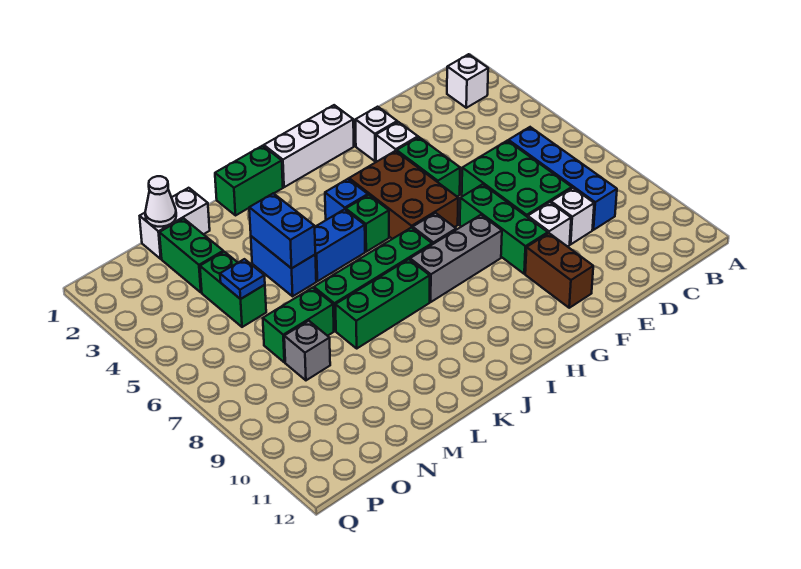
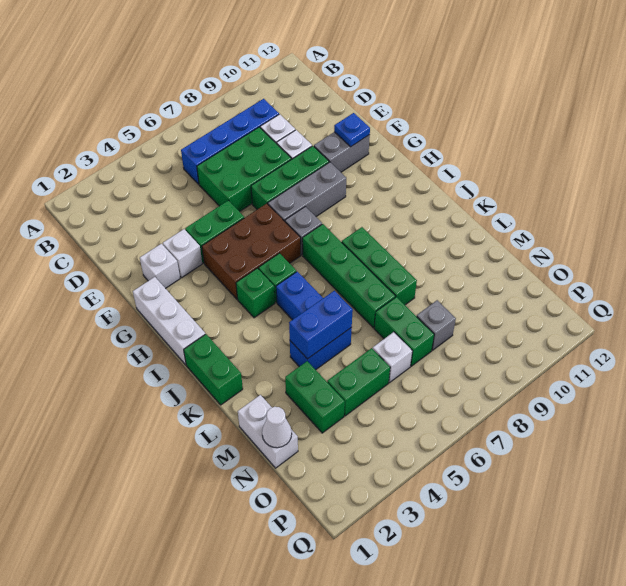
white 1x1 brick [447,54,488,108] -> white 1x1 brick moved to [373,332,412,383]
brown 1x2 brick [525,233,593,308] -> grey 1x2 brick [314,132,370,172]
grey 1x3 brick [410,215,502,302] -> grey 1x3 brick turned to [268,162,346,221]
blue 1x1 brick [325,179,368,220] -> green 1x1 brick [236,268,275,318]
green 1x2 brick [159,218,223,292] -> green 1x2 brick turned to [285,361,345,433]
blue 1x1 plate [220,259,265,299] -> blue 1x1 plate moved to [334,113,370,147]

